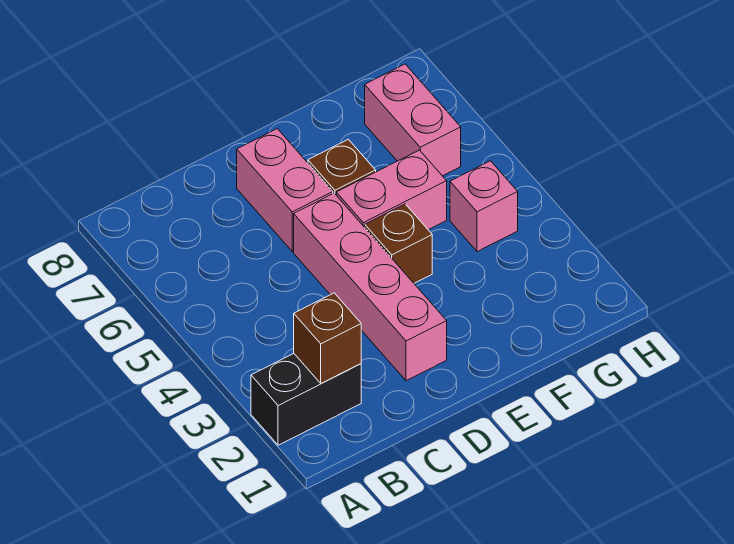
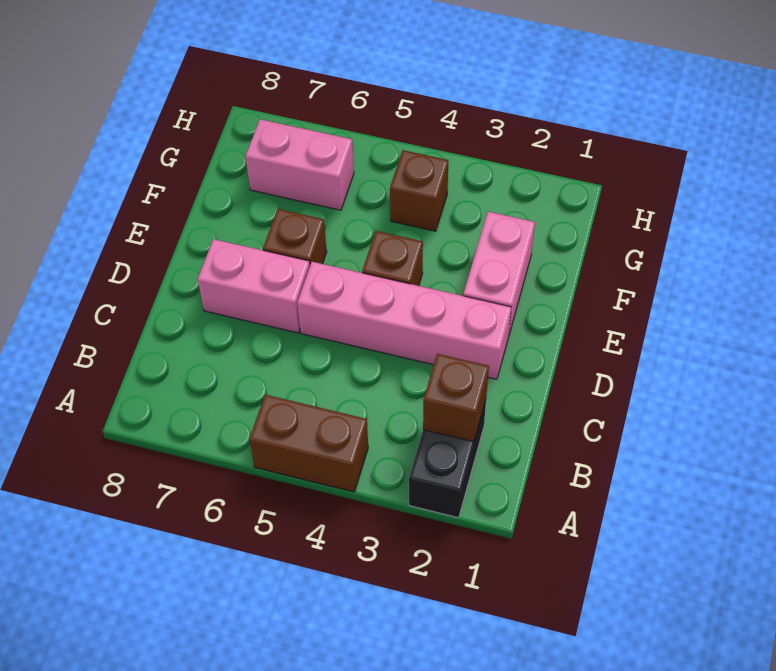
none -> brown 1x2 brick [249,395,368,492]
pink 1x2 brick [336,150,447,230] -> pink 1x2 brick moved to [463,212,535,334]
pink 1x1 brick [450,161,518,252] -> brown 1x1 brick [390,150,448,231]

